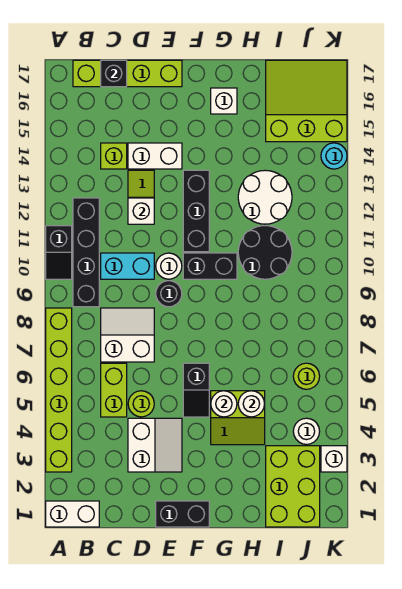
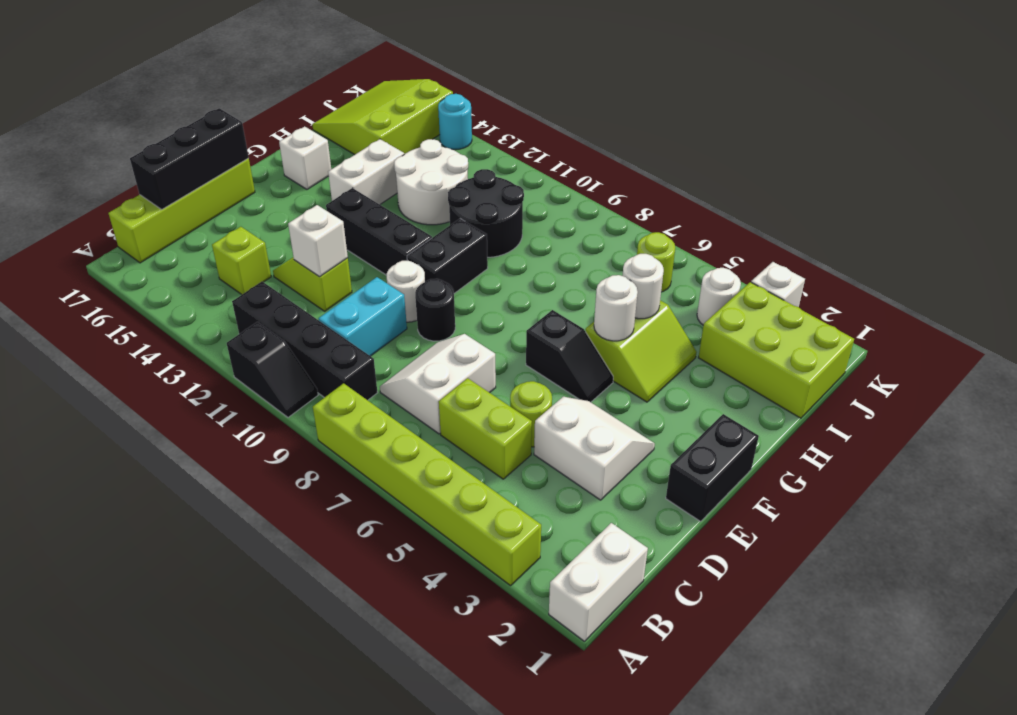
black 1x1 brick [101,60,127,87] -> black 1x3 brick [130,108,249,209]
white 1x2 brick [128,143,182,169] -> white 1x2 brick moved to [328,139,404,204]

